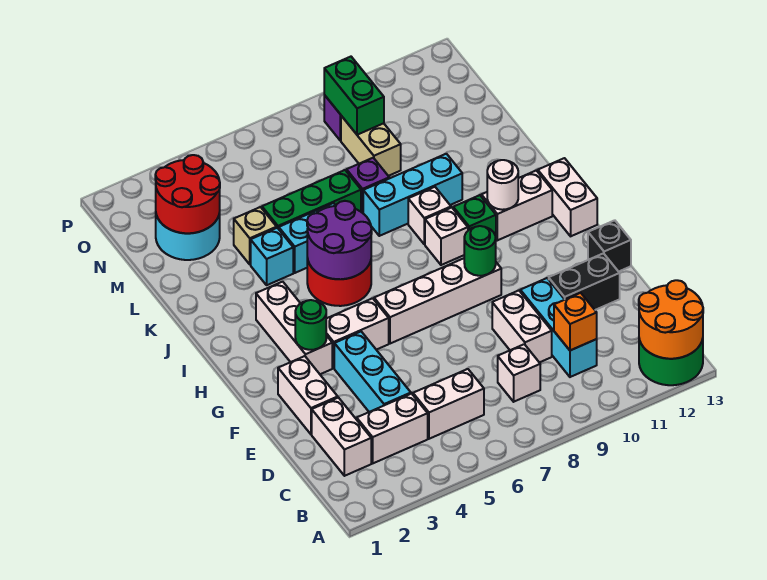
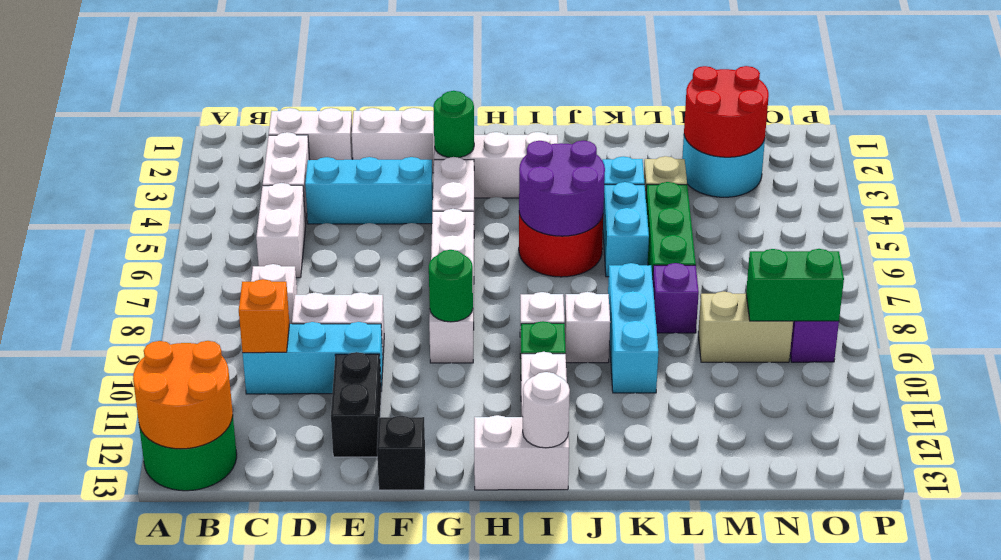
white 1x1 round brick [487,160,518,210] -> white 1x1 round brick moved to [522,372,570,448]

